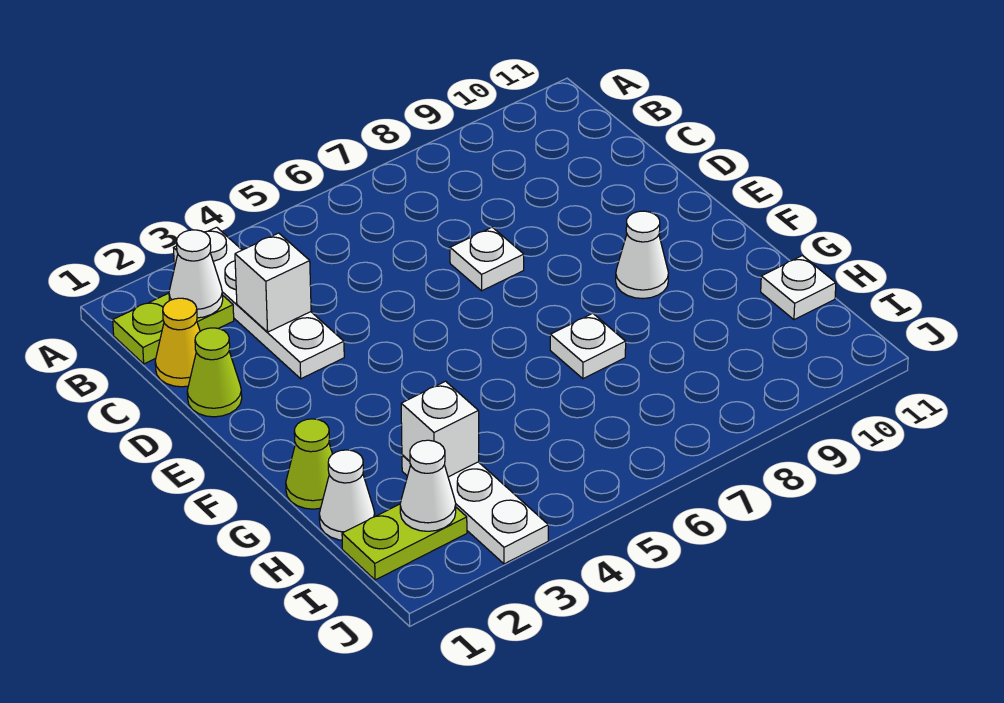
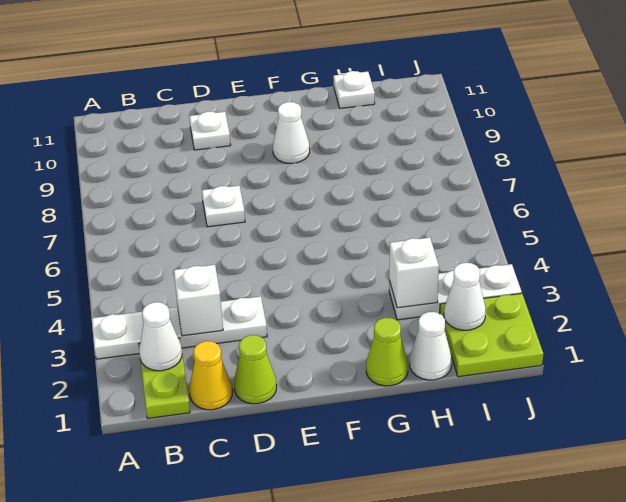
white 1x1 plate [550,313,626,379] -> white 1x1 plate moved to [189,112,231,150]
lime 1x2 plate [342,504,467,580] -> lime 2x2 plate [440,293,543,377]

